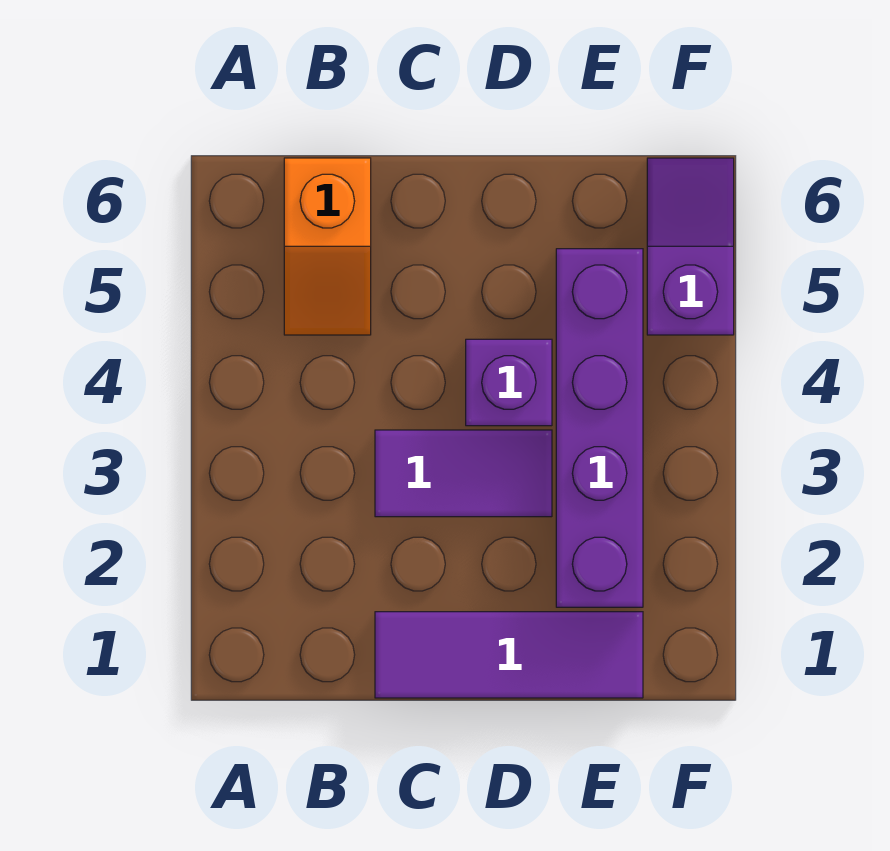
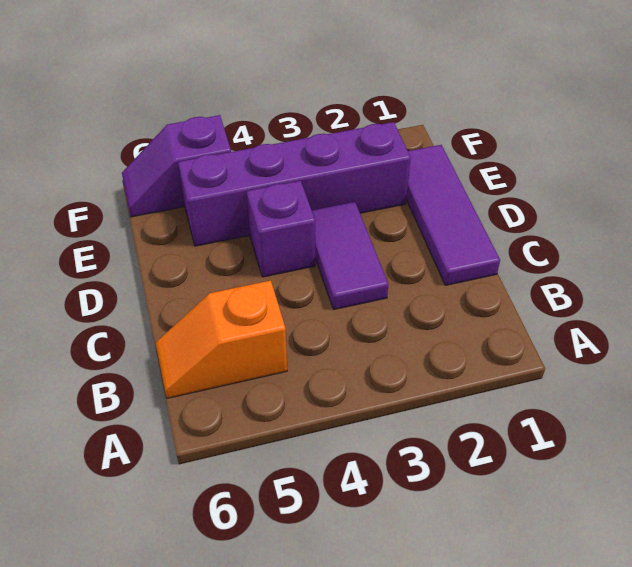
orange 1x2 slope [284,158,371,335] -> orange 1x2 slope turned to [156,280,287,398]

